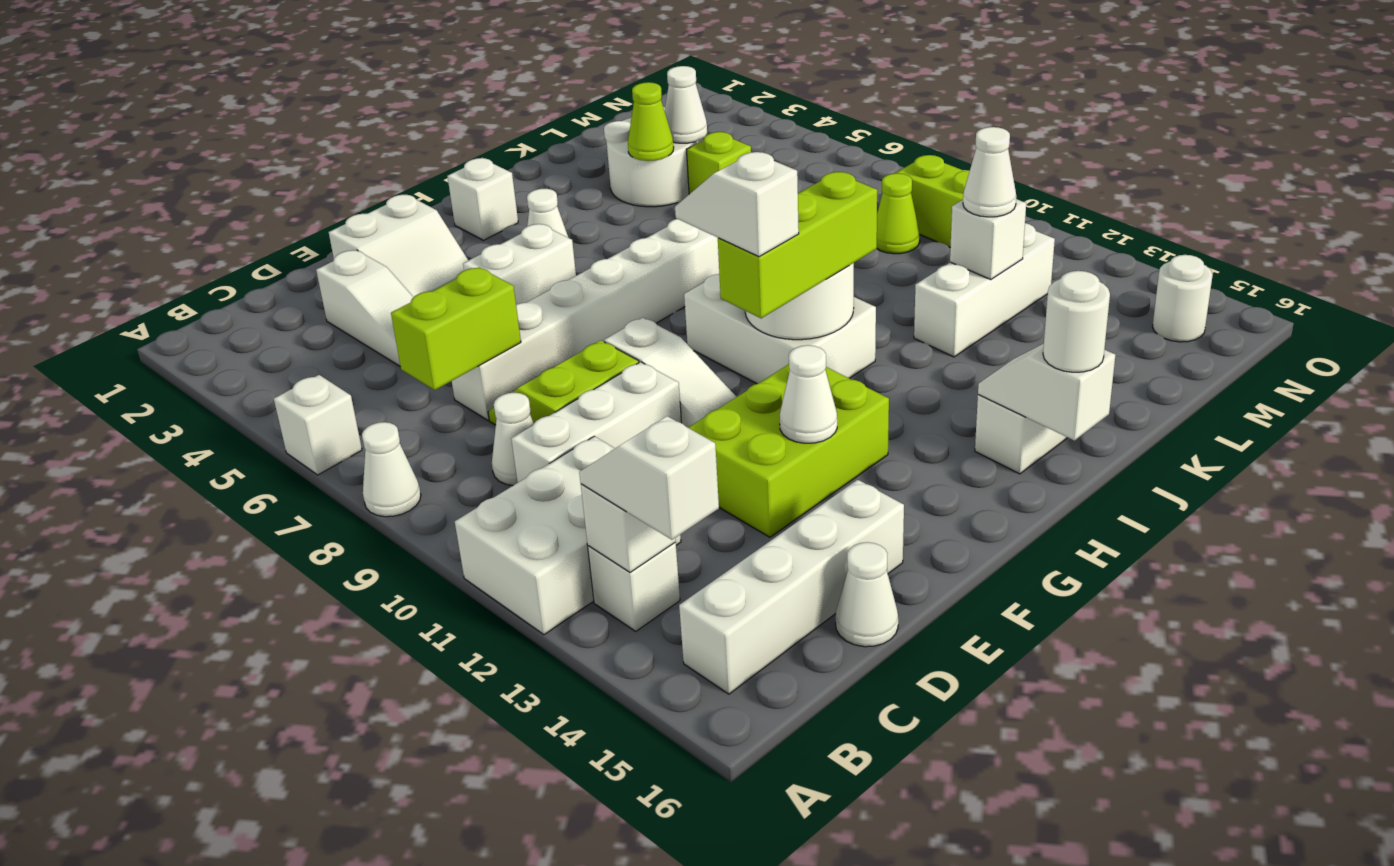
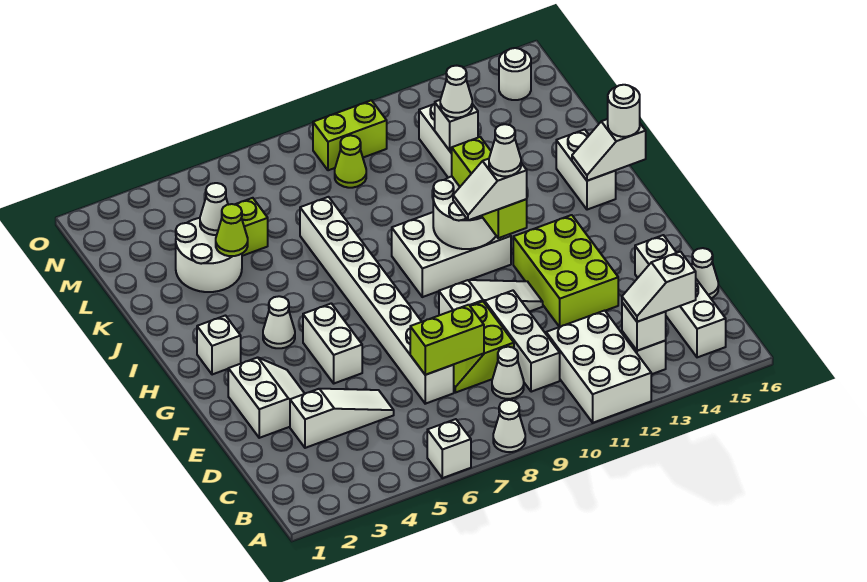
lime 1x2 brick [391,267,521,390] -> lime 1x2 brick turned to [410,305,484,375]
white 1x1 cone [780,345,837,443] -> white 1x1 cone moved to [489,124,521,176]

